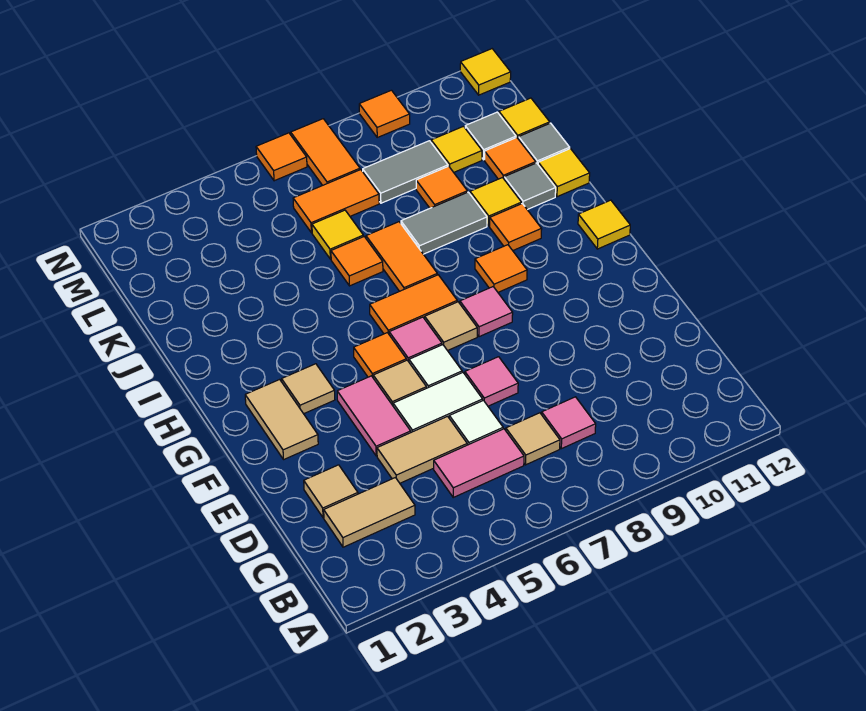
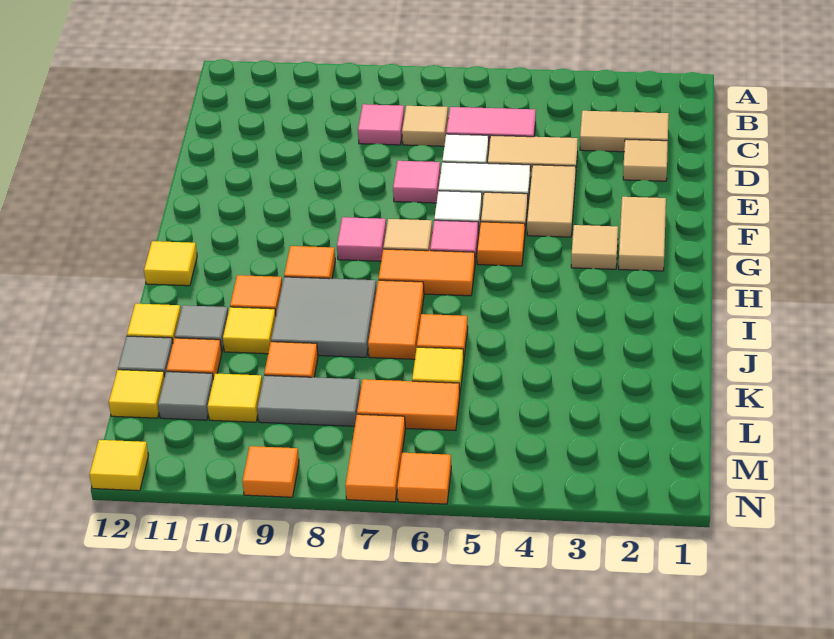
pink 1x2 tile [337,376,411,456] -> tan 1x2 tile [527,165,576,237]
grey 1x2 tile [401,192,487,254] -> grey 2x2 tile [271,277,377,357]

